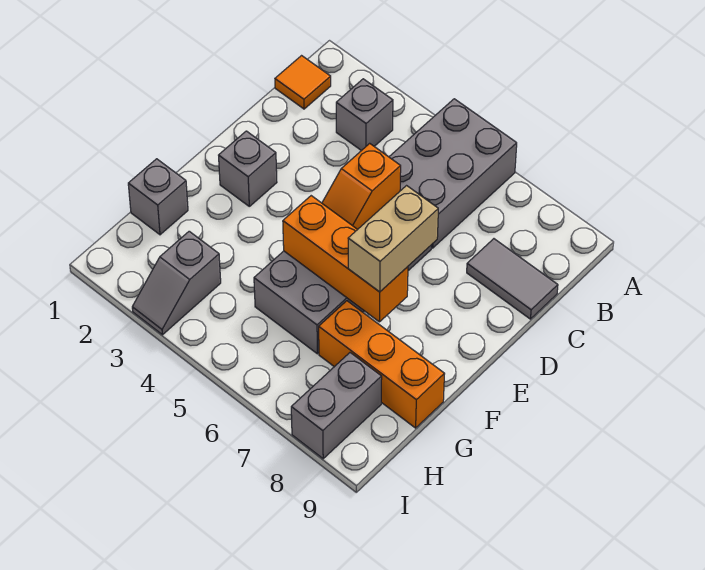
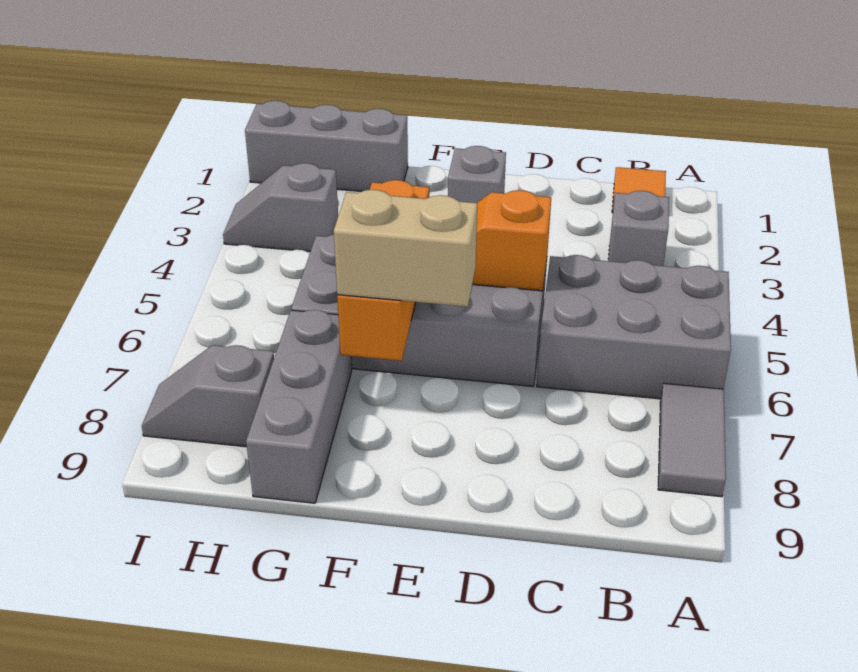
grey 1x2 tile [467,239,558,319] -> grey 1x2 tile moved to [658,383,726,497]
grey 1x1 brick [128,159,188,235] -> grey 1x3 brick [245,101,408,192]
orange 1x3 brick [319,301,444,428] -> grey 1x3 brick [246,310,352,503]
grey 1x2 brick [291,353,382,459] -> grey 1x2 slope [142,345,274,447]

